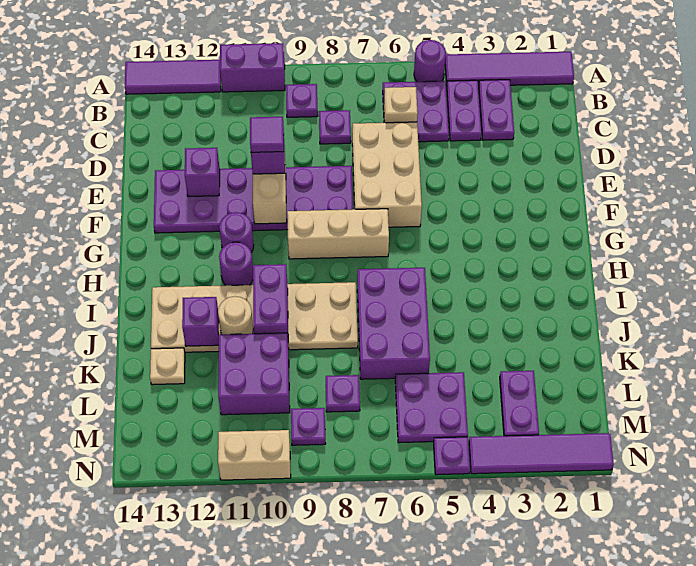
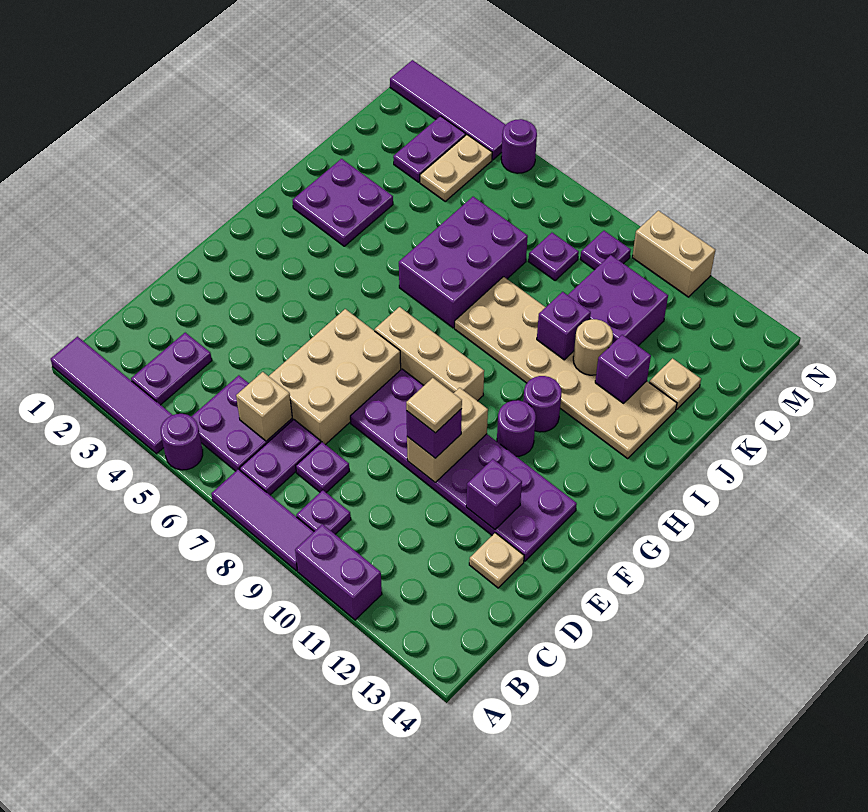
purple 1x3 tile [125,60,221,94] -> purple 1x3 tile moved to [211,469,314,571]
purple 1x2 plate [447,80,482,141] -> purple 1x2 plate moved to [240,419,321,495]
none -> tan 1x1 plate [469,533,524,588]
purple 1x1 tile [250,117,284,152] -> tan 1x1 tile [406,378,462,433]
purple 1x2 brick [253,264,288,334] -> purple 1x1 brick [537,292,591,360]
none -> tan 1x2 plate [420,135,492,201]
purple 2x2 plate [395,372,468,443] -> purple 2x2 plate moved to [293,159,393,246]
purple 1x1 plate [434,437,470,475] -> purple 1x1 round brick [501,119,537,173]

